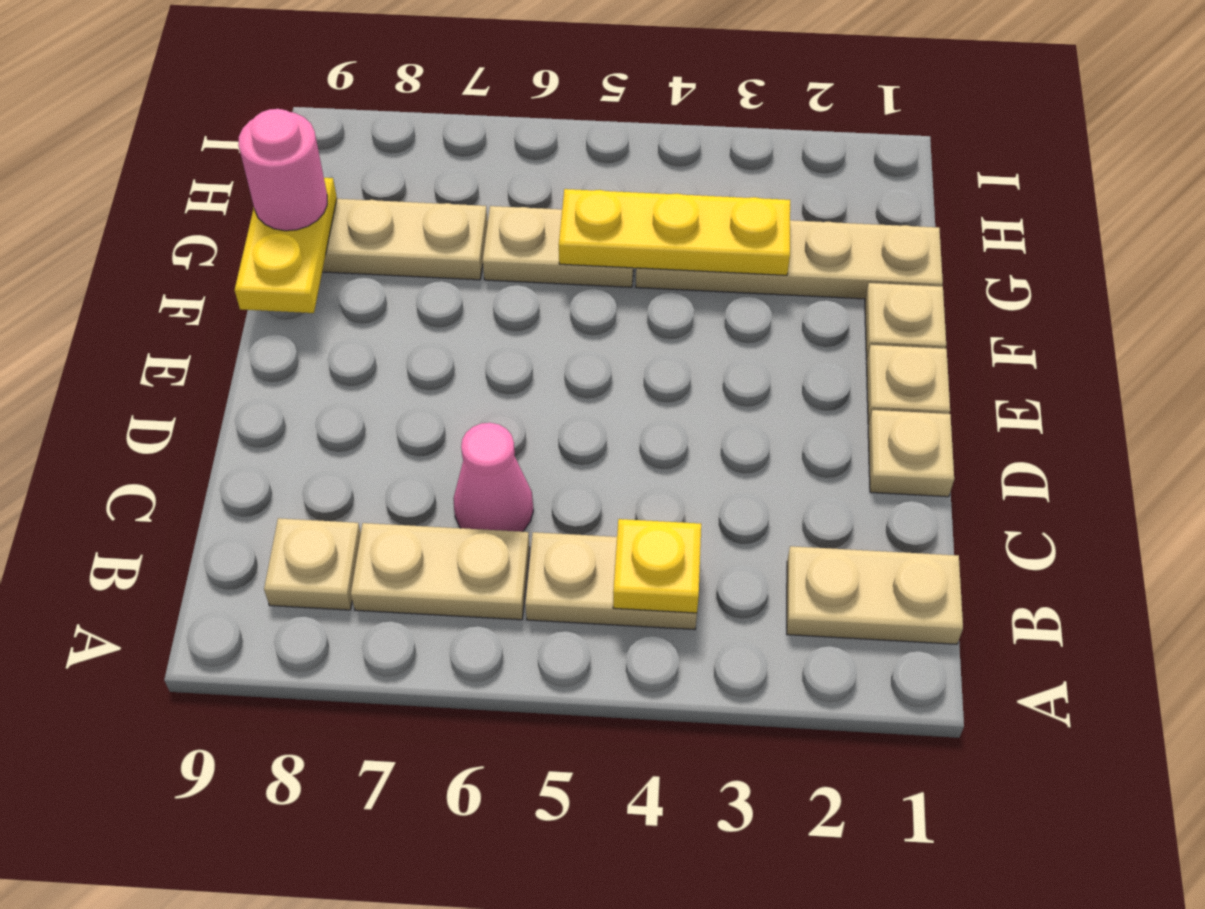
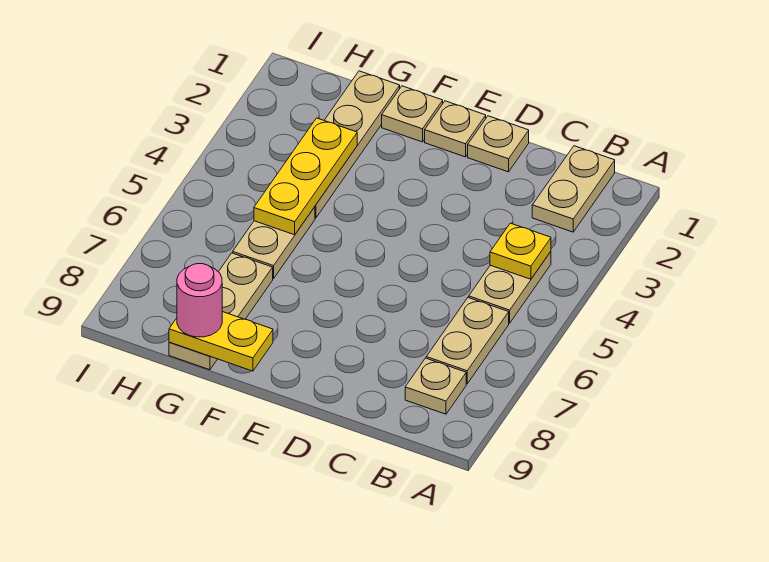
pink 1x1 cone [453,423,533,532] -> none

